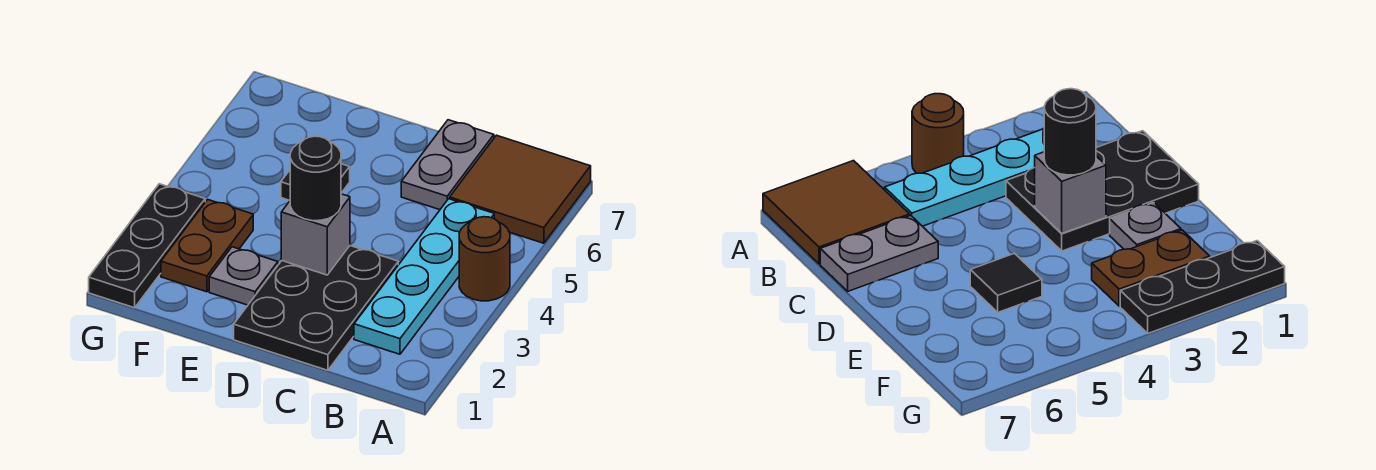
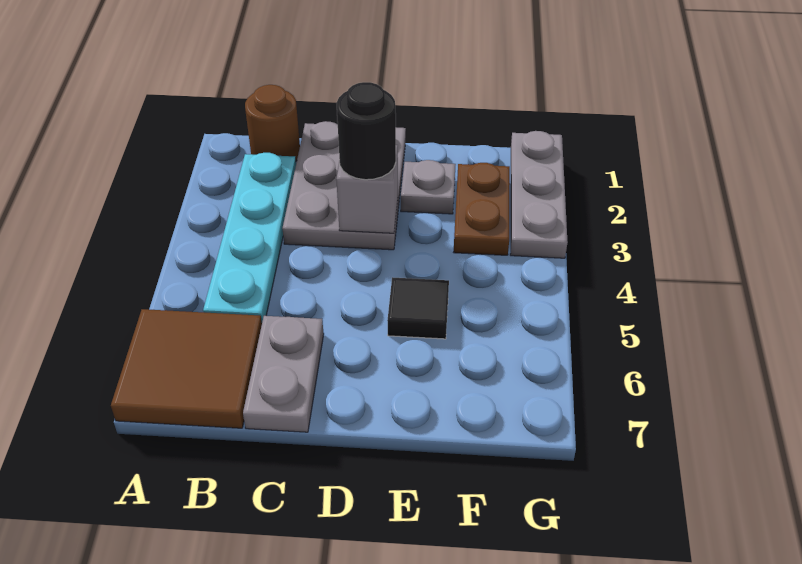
brown 1x1 round brick [459,217,510,301] -> brown 1x1 round brick moved to [245,85,300,161]
black 2x3 plate [234,246,398,370] -> grey 2x3 plate [282,121,406,250]
black 1x3 plate [89,184,205,308] -> grey 1x3 plate [510,131,568,258]

